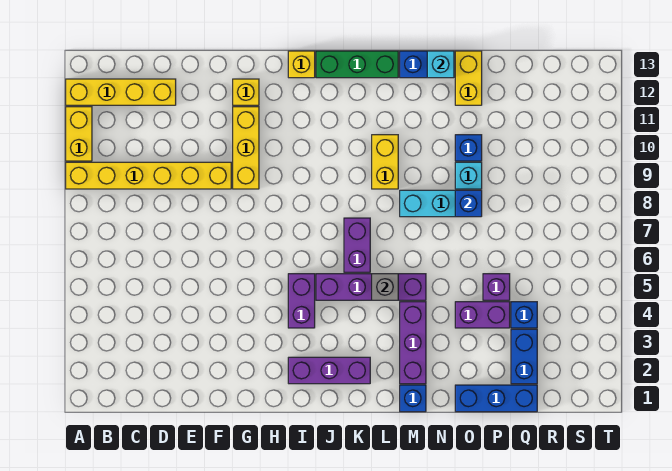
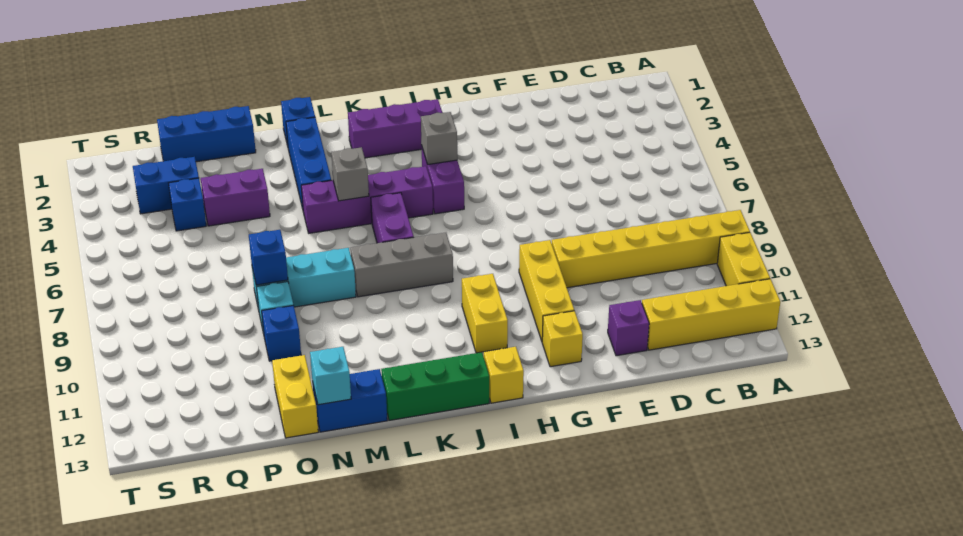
none -> grey 1x1 brick [421,112,457,164]
none -> grey 1x3 brick [350,233,453,297]
yellow 1x2 brick [372,135,398,189] -> yellow 1x2 brick moved to [462,274,508,353]
purple 1x3 brick [400,302,426,384] -> blue 1x3 brick [286,117,331,209]
purple 1x1 brick [483,274,510,300] -> purple 1x1 brick moved to [608,300,649,356]
blue 1x2 brick [511,329,537,384] -> blue 1x2 brick turned to [133,157,199,214]

